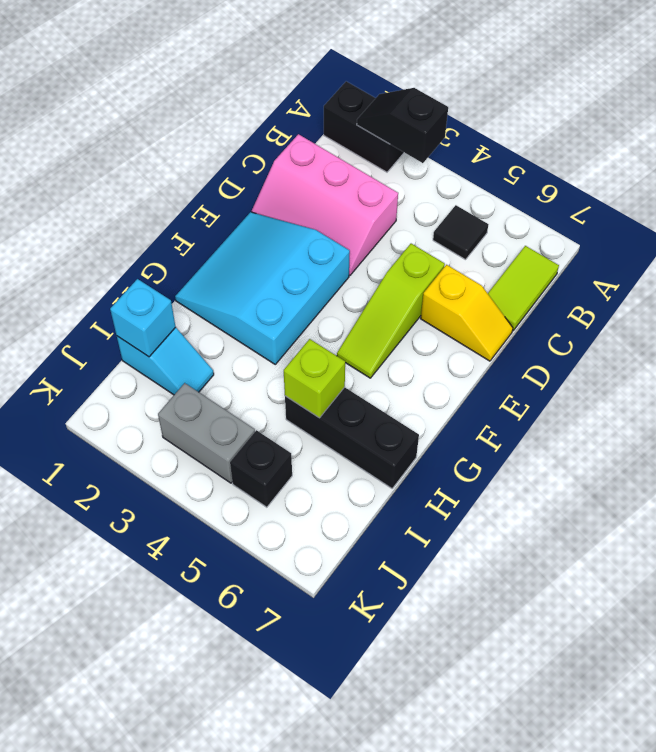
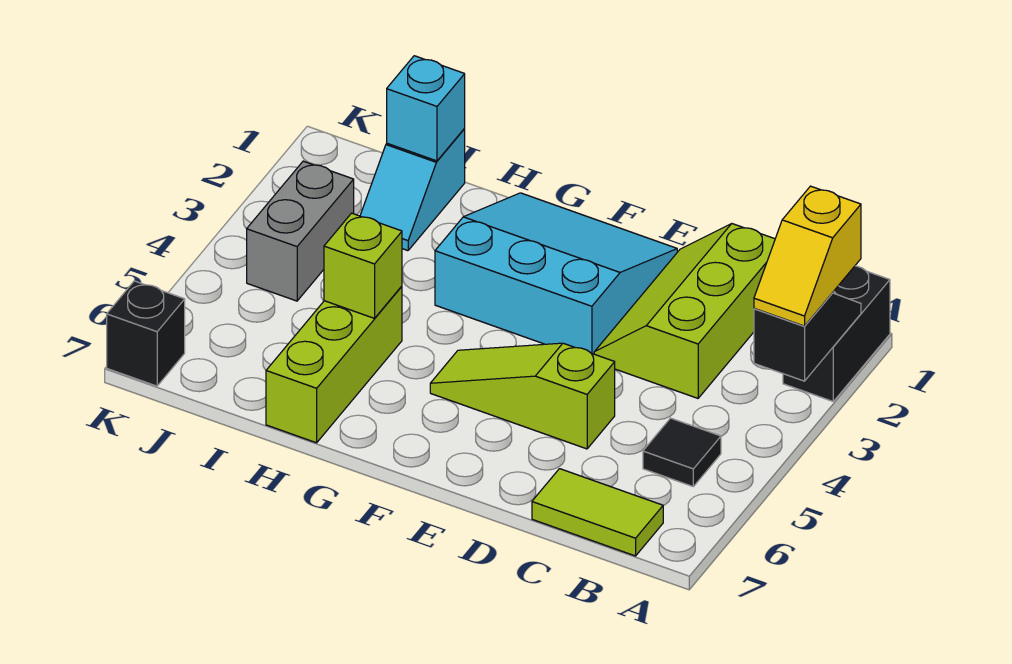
pink 2x3 slope [252,134,398,275] -> lime 2x3 slope [594,224,775,398]
yellow 1x2 slope [421,265,513,361] -> yellow 1x2 slope moved to [754,186,861,326]
black 1x3 brick [285,387,419,488] -> lime 1x3 brick [266,286,402,443]
black 1x1 brick [230,430,292,507] -> black 1x1 brick moved to [107,281,185,386]

